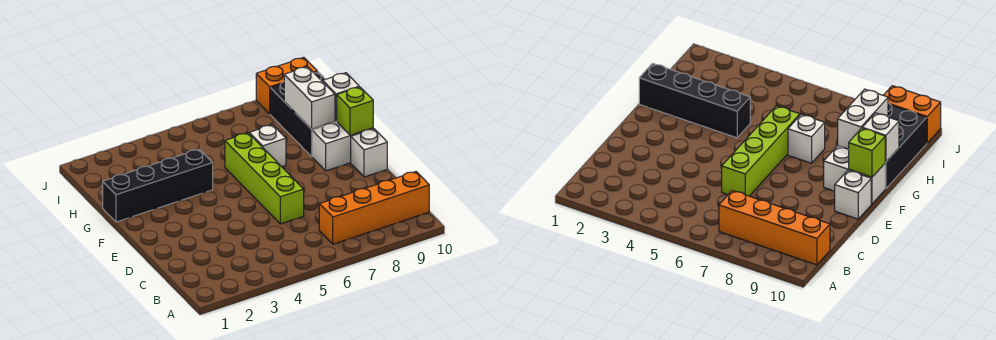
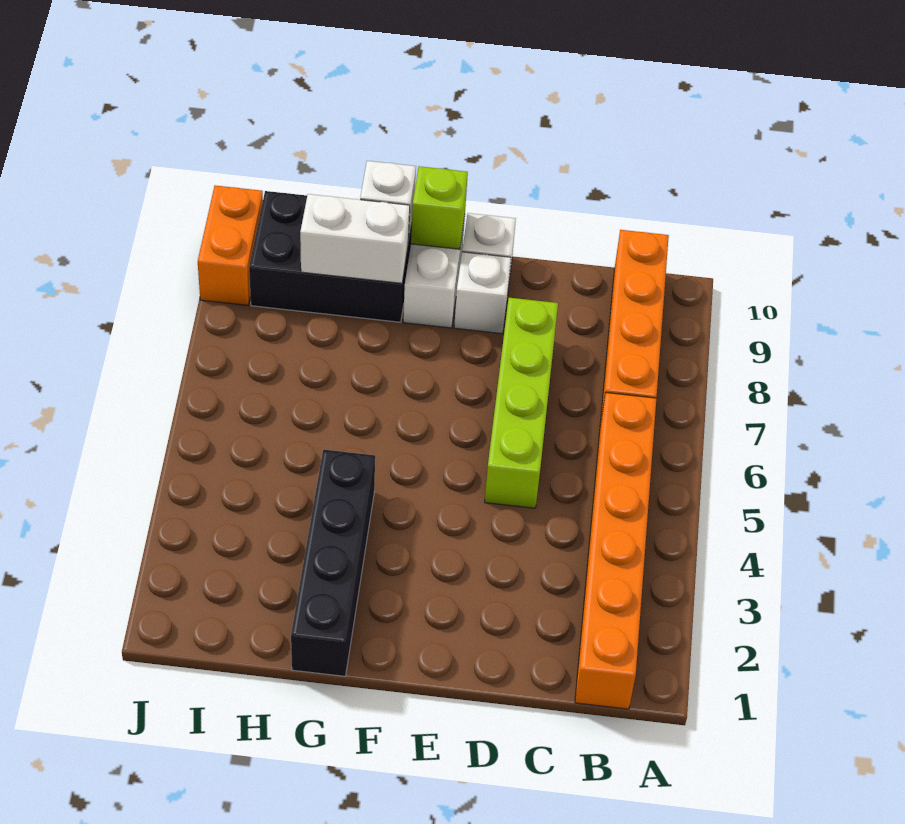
none -> orange 1x6 brick [575,392,656,709]
lime 1x4 brick [225,133,304,224] -> lime 1x4 brick turned to [485,298,558,508]
white 1x1 brick [249,125,286,167] -> white 1x1 brick moved to [454,252,511,334]

